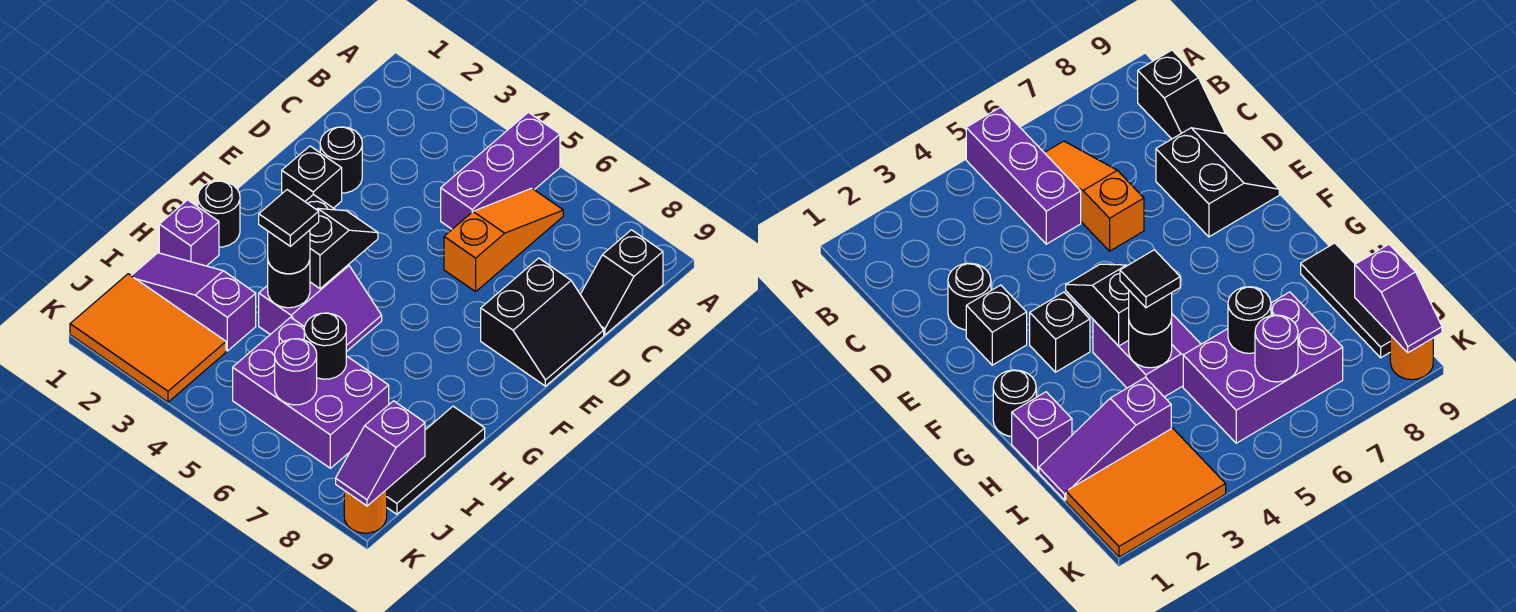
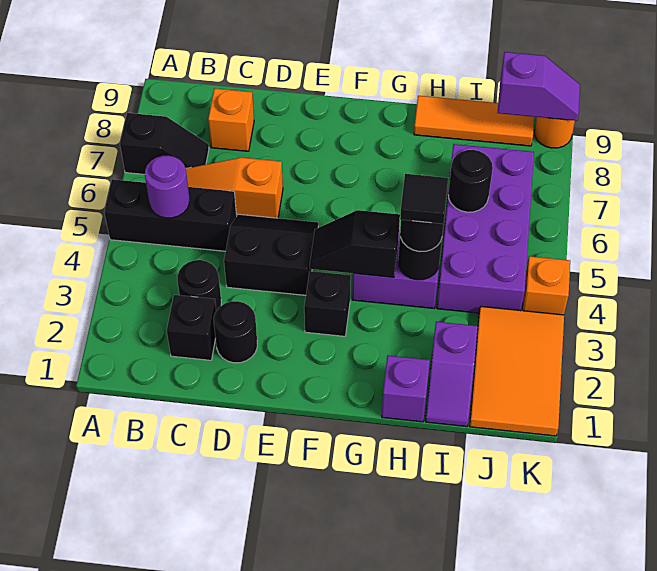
purple 1x3 brick [441,112,560,229] -> black 1x3 brick [104,179,237,251]
black 1x2 slope [580,230,663,335] -> black 1x2 slope moved to [120,113,209,174]
none -> orange 1x1 brick [208,88,254,151]
black 2x2 slope [481,258,604,386] -> black 2x2 slope moved to [224,214,318,295]
black 1x1 brick [282,146,342,208] -> black 1x1 brick moved to [167,295,216,360]
black 1x1 round brick [198,181,240,247] -> black 1x1 round brick moved to [177,260,221,311]
black 1x3 tile [387,406,485,514] -> orange 1x3 tile [414,96,534,146]
purple 1x3 slope [131,253,256,351] -> purple 1x2 slope [426,322,478,427]
purple 2x3 brick [233,317,389,468] -> purple 2x4 brick [437,144,534,313]
purple 1x1 round brick [275,339,317,405] -> purple 1x1 round brick moved to [145,156,189,218]
none -> orange 1x1 brick [522,256,570,315]

